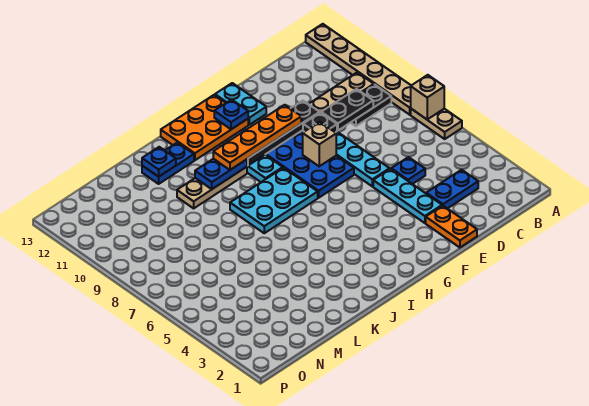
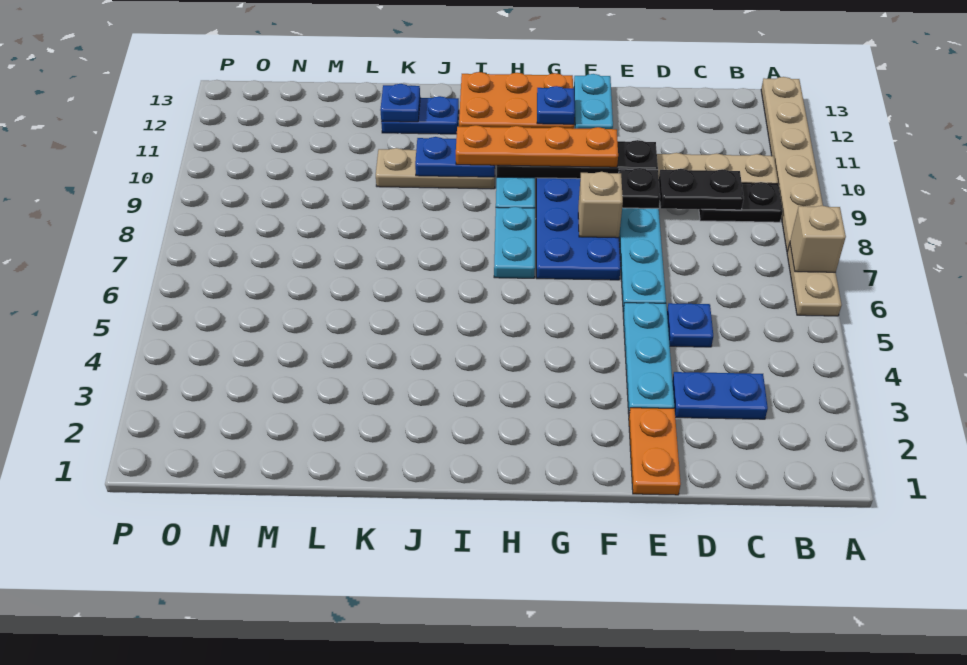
cyan 2x3 plate [230,168,318,233] -> cyan 1x2 plate [494,207,535,278]

